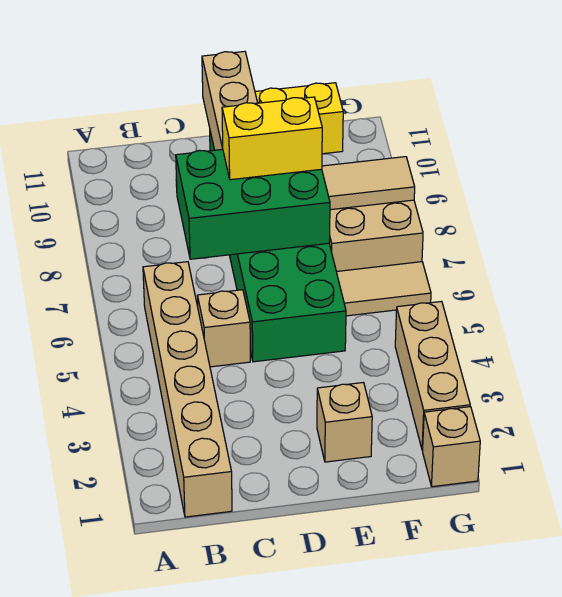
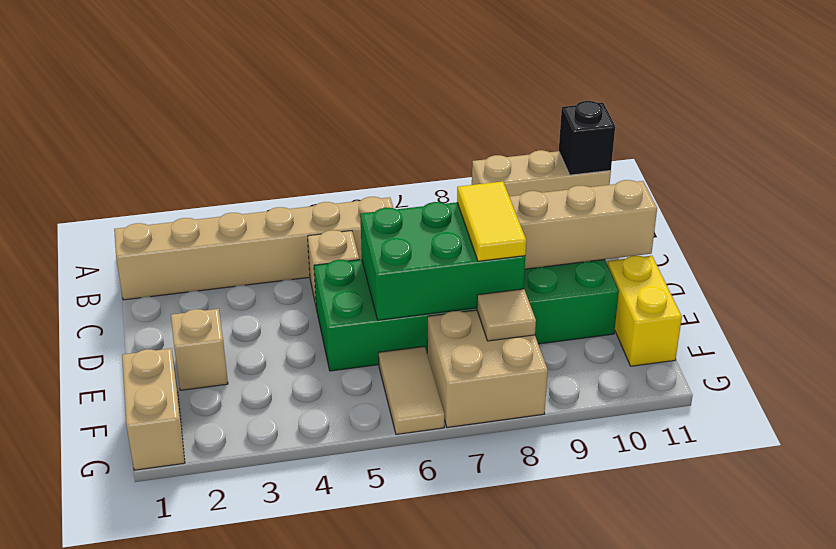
none -> black 1x1 brick [559,101,615,175]
green 2x3 brick [176,149,330,259] -> green 2x3 brick turned to [360,202,525,320]
yellow 1x2 brick [222,97,322,180] -> yellow 1x2 tile [457,181,526,261]
tan 1x2 tile [322,157,415,210] -> tan 1x1 tile [477,289,536,341]
tan 1x1 brick [423,407,480,487] -> tan 1x2 brick [122,348,185,470]
tan 1x3 brick [395,301,470,450] -> tan 1x3 brick moved to [472,150,611,196]

